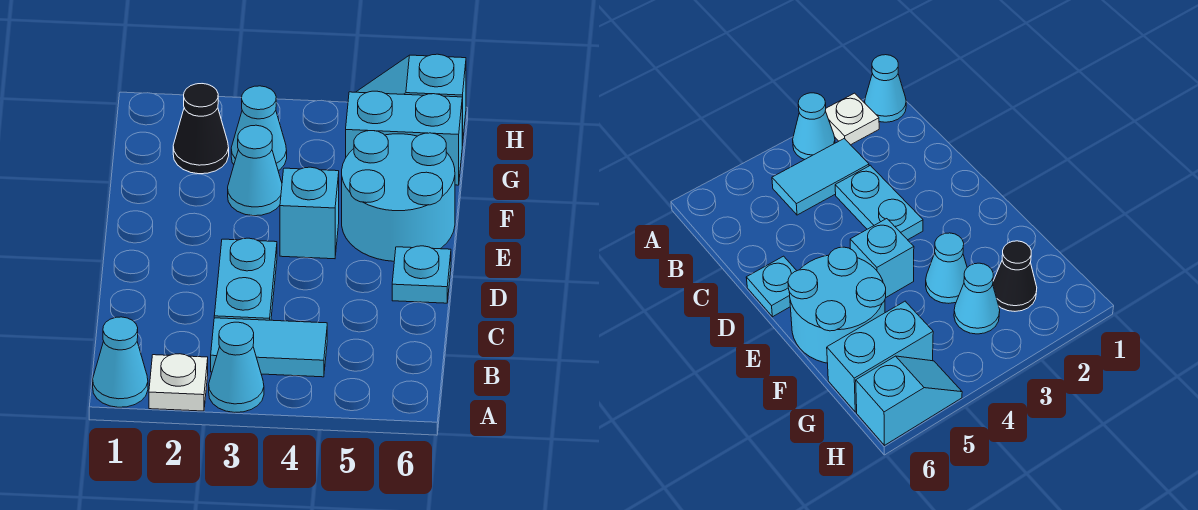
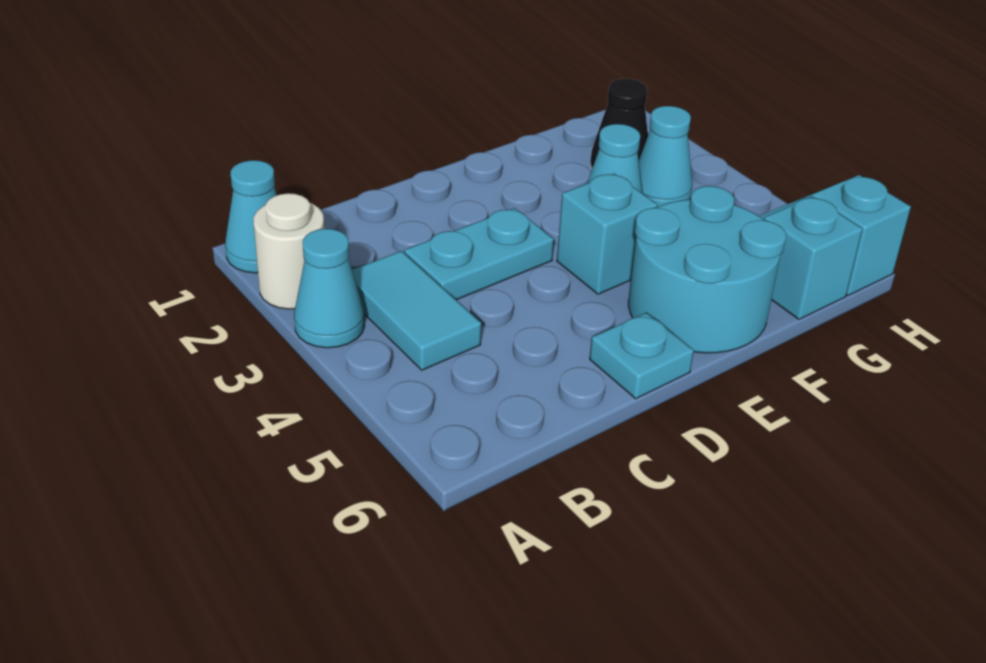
white 1x1 plate [149,354,208,411] -> white 1x1 round brick [253,193,324,309]
cyan 1x2 brick [346,91,462,185] -> cyan 1x1 brick [764,197,863,319]

